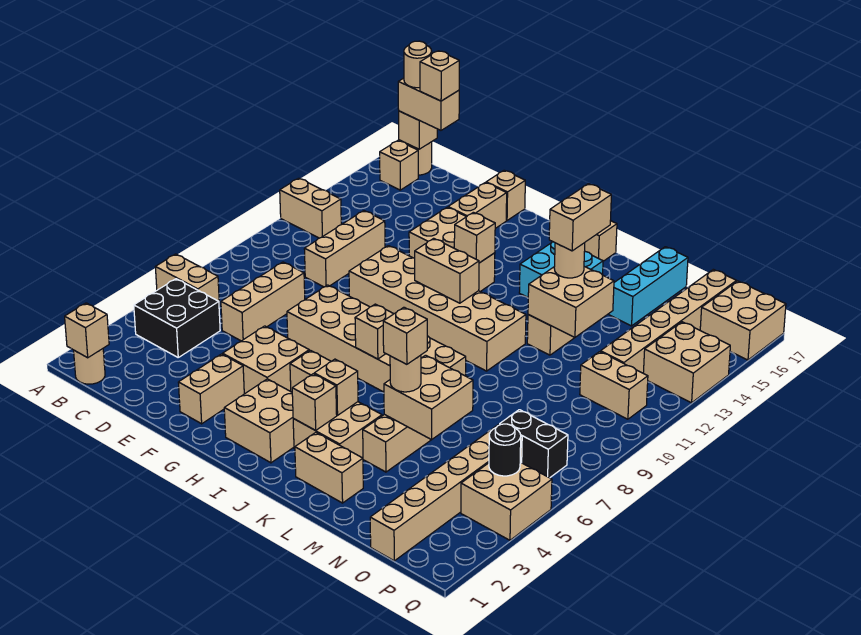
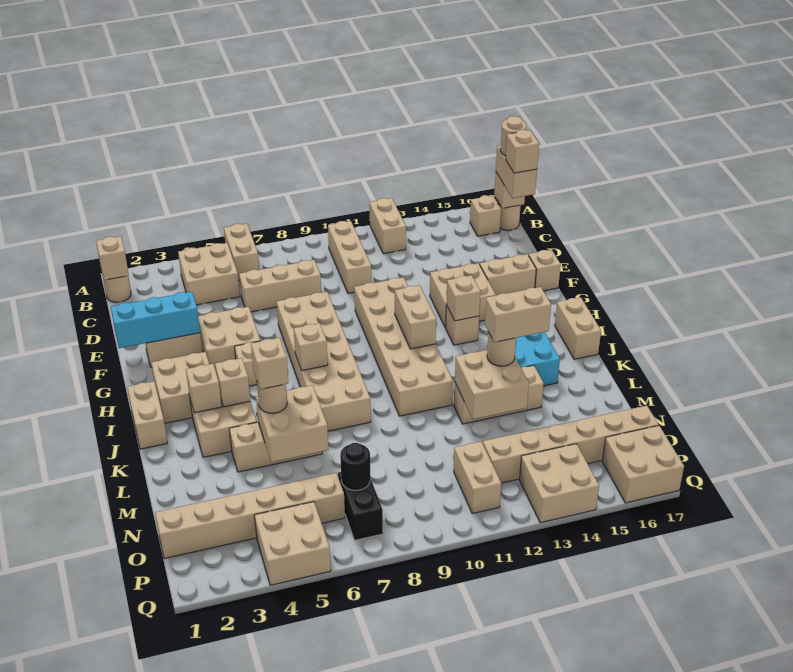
black 2x2 brick [134,279,220,357] -> tan 2x2 brick [178,243,240,305]
tan 1x3 brick [304,211,385,287] -> tan 1x3 brick turned to [328,221,371,294]
tan 1x2 brick [295,433,363,503] -> tan 1x2 brick moved to [127,381,167,449]
cyan 1x3 brick [609,247,688,326] -> cyan 1x3 brick moved to [111,292,200,348]
black 1x1 round brick [489,424,521,476] -> black 1x1 round brick moved to [340,443,371,490]

